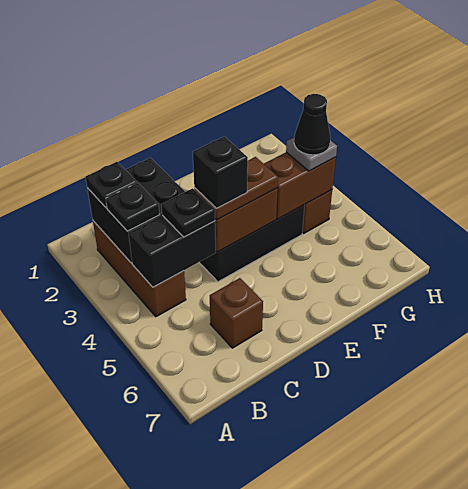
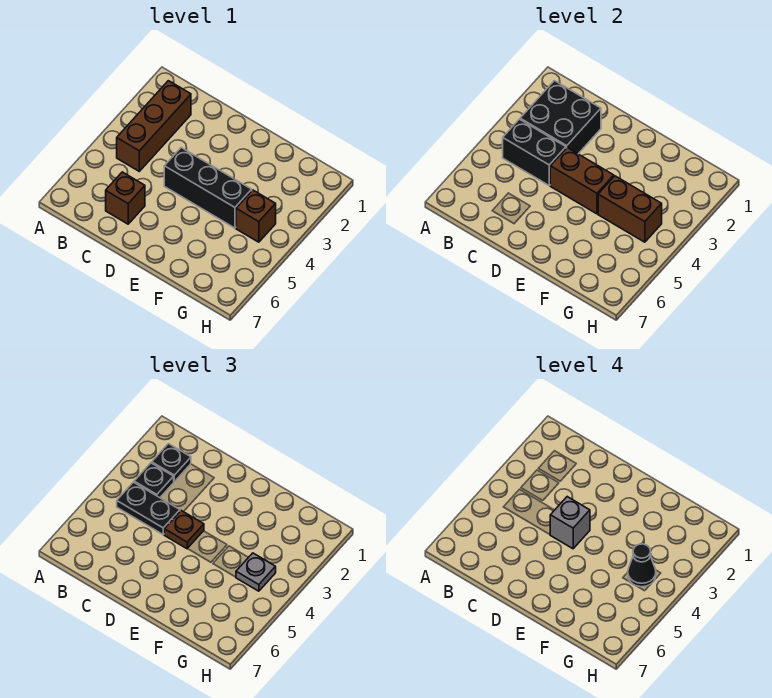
black 1x1 plate [161,188,215,237] -> black 1x2 plate [117,482,180,534]
brown 1x2 plate [194,157,278,220] -> brown 1x1 plate [164,511,204,549]
black 1x1 brick [193,137,248,208] -> grey 1x1 brick [550,497,590,549]

